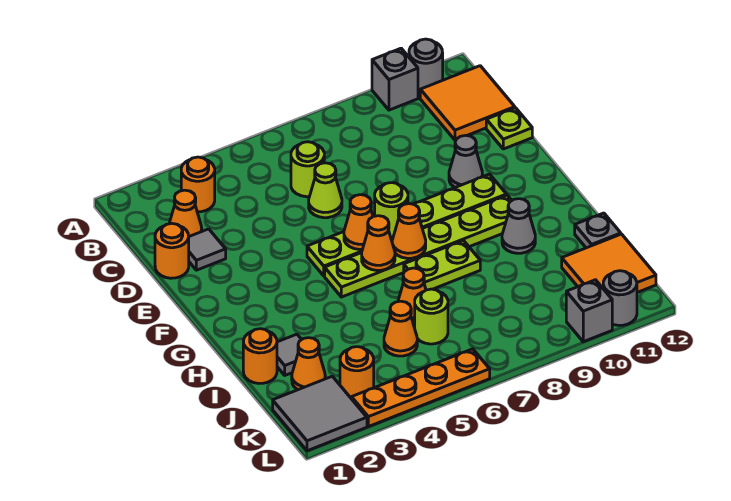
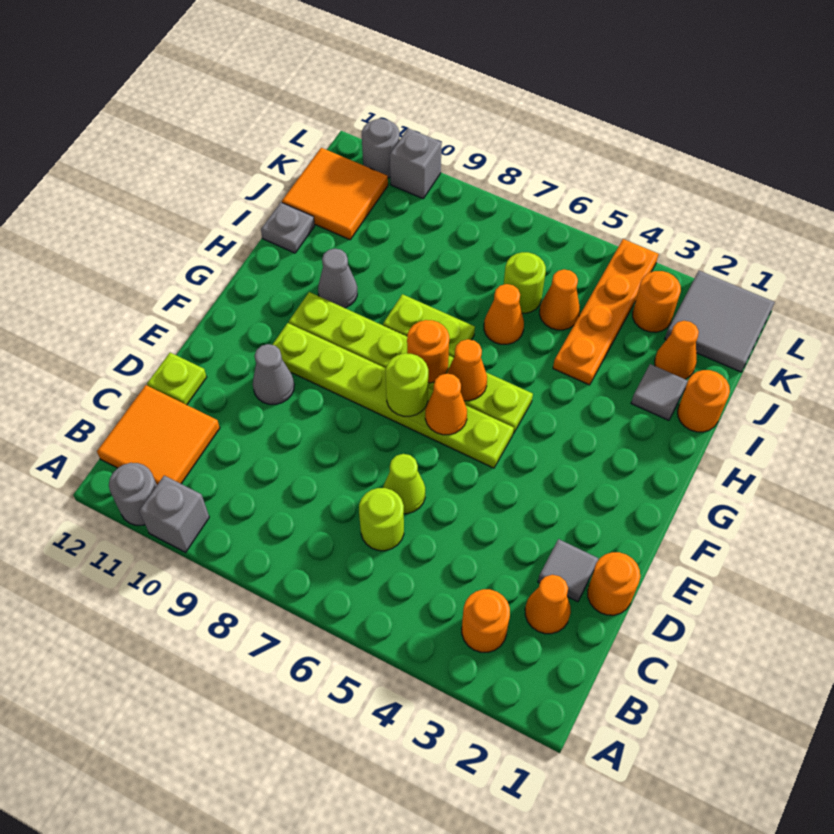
orange 1x1 cone [392,204,426,258] -> orange 1x1 round brick [407,320,449,383]
orange 1x4 plate [352,349,490,427] -> orange 1x4 plate turned to [553,239,658,385]

